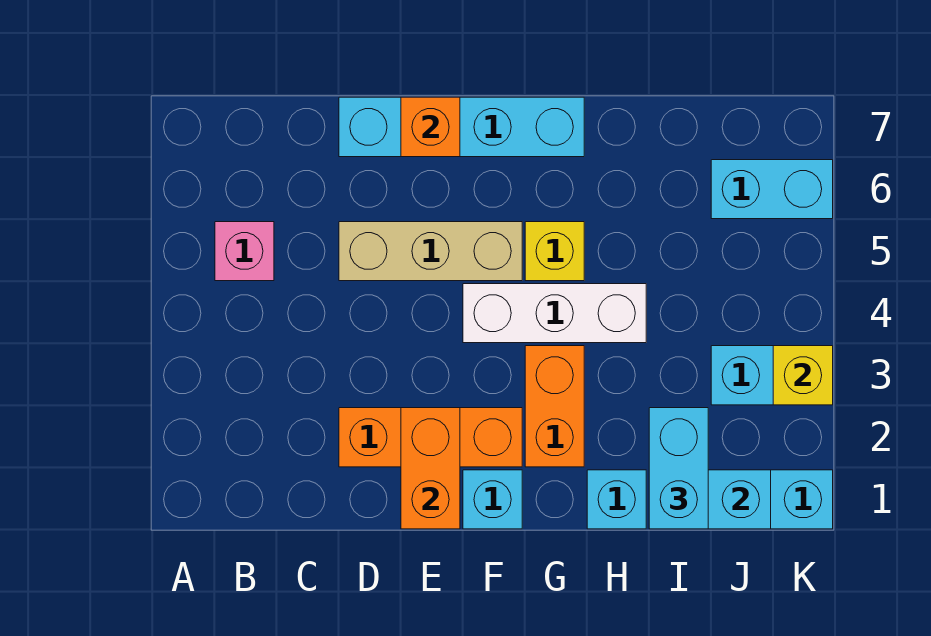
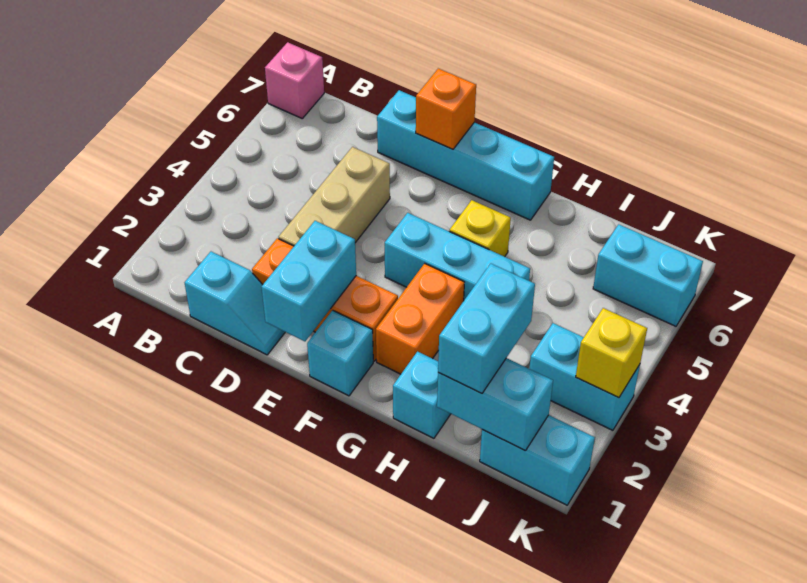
pink 1x1 brick [215,222,274,281] -> pink 1x1 brick moved to [265,42,324,118]
none -> cyan 1x2 slope [185,252,285,355]
tan 1x3 brick [339,222,522,281] -> tan 1x3 brick turned to [279,147,390,246]
orange 1x2 brick [401,408,460,529] -> cyan 1x2 brick [262,221,356,341]
white 1x3 brick [463,284,646,343] -> cyan 1x3 brick [385,213,530,300]

